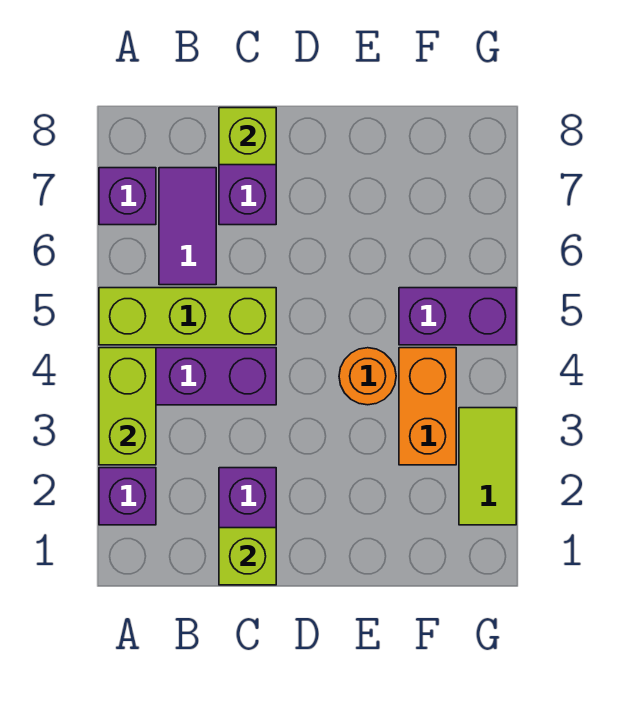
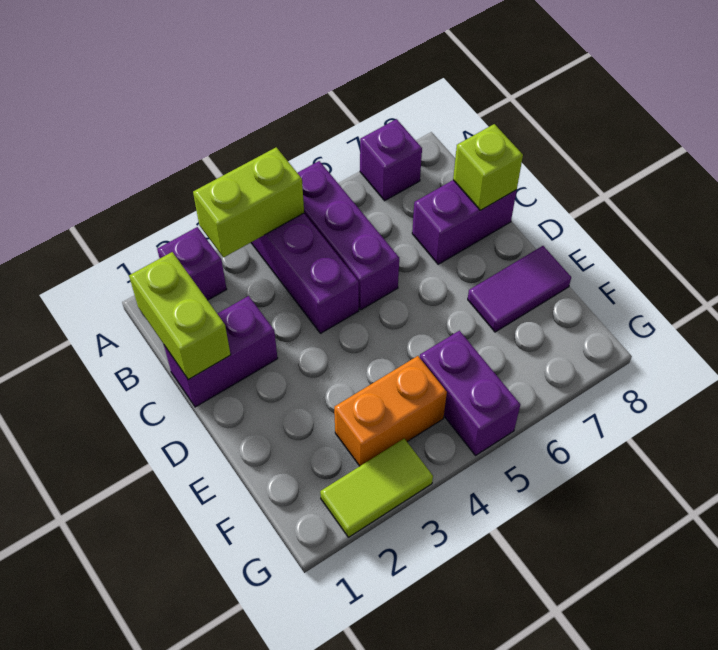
lime 1x3 brick [99,288,276,345] -> purple 1x3 brick [298,161,399,310]
purple 1x2 tile [159,168,216,285] -> purple 1x2 tile moved to [468,246,571,332]
lime 1x1 brick [219,528,276,585] -> lime 1x2 brick [129,252,231,380]
orange 1x1 round brick [339,348,396,405] -> none

